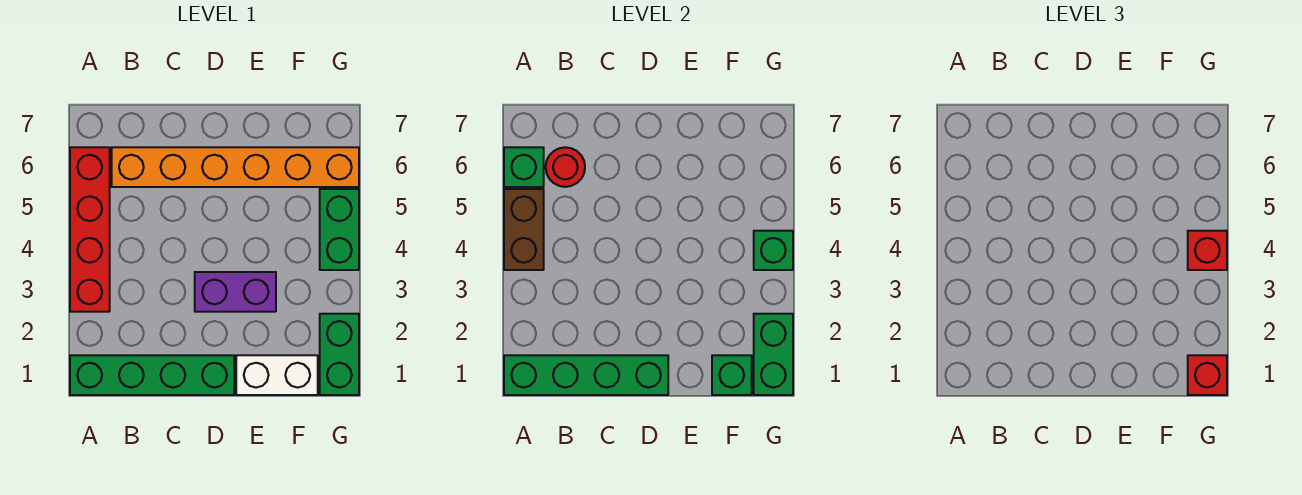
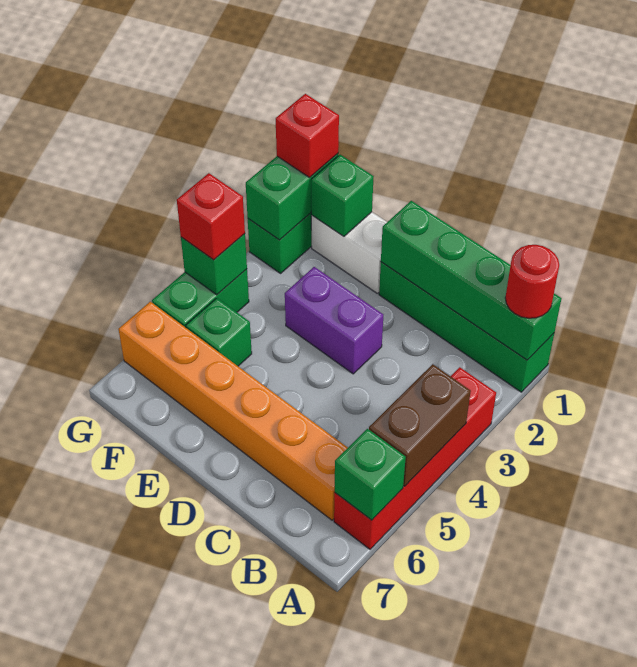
red 1x1 round brick [546,147,585,187] -> red 1x1 round brick moved to [505,245,559,318]
none -> green 1x1 brick [186,298,252,366]

